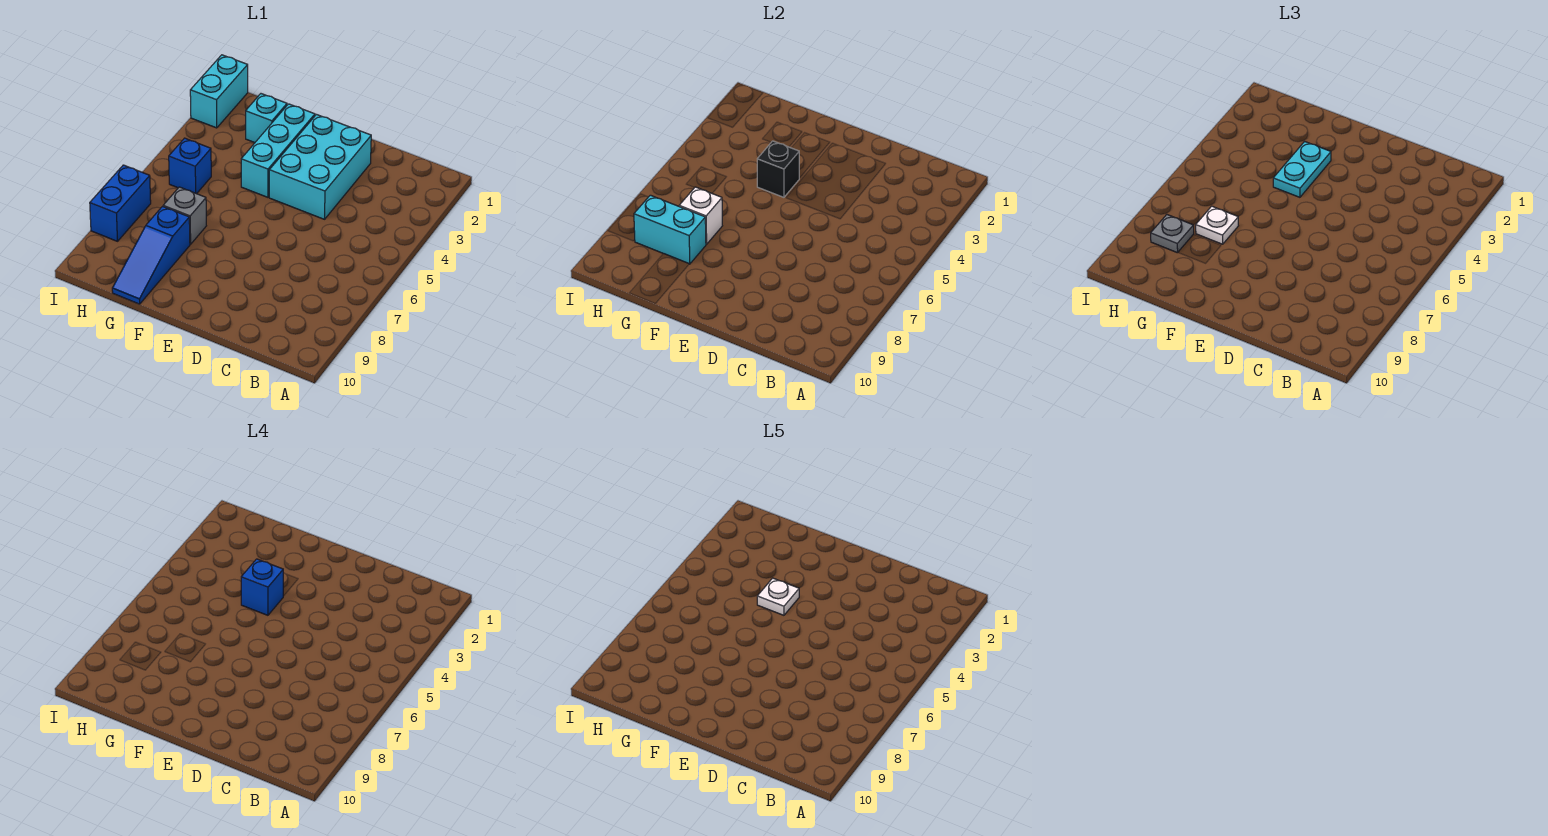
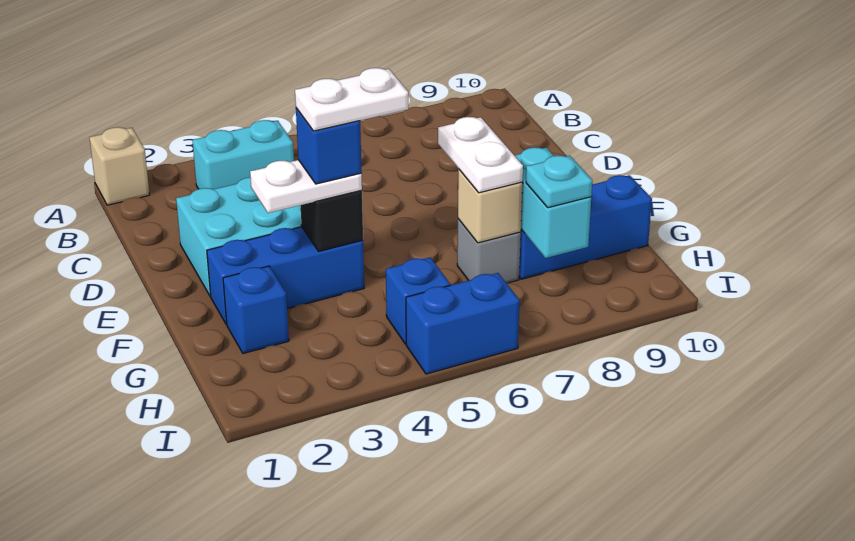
none -> tan 1x1 brick [89,127,150,205]
cyan 1x3 brick [241,104,315,197] -> blue 1x3 brick [207,227,364,324]
cyan 1x2 plate [1273,142,1331,197] -> white 1x2 plate [250,160,362,213]
white 1x1 plate [757,578,799,615] -> white 1x2 plate [295,68,408,131]
cyan 1x1 brick [246,94,287,143] -> blue 1x1 brick [223,266,289,353]
white 1x1 brick [679,187,722,244] -> tan 1x1 brick [458,169,523,243]
white 1x1 plate [1196,206,1238,244] -> white 1x2 plate [438,117,523,193]
blue 1x3 slope [112,206,190,304] -> blue 1x3 brick [519,175,652,279]
grey 1x1 plate [1151,215,1194,253] -> cyan 1x1 plate [526,156,592,208]
cyan 1x2 brick [190,55,248,128] -> cyan 1x2 brick moved to [192,120,294,189]
blue 1x2 brick [90,165,151,241] -> blue 1x2 brick moved to [406,273,520,374]

